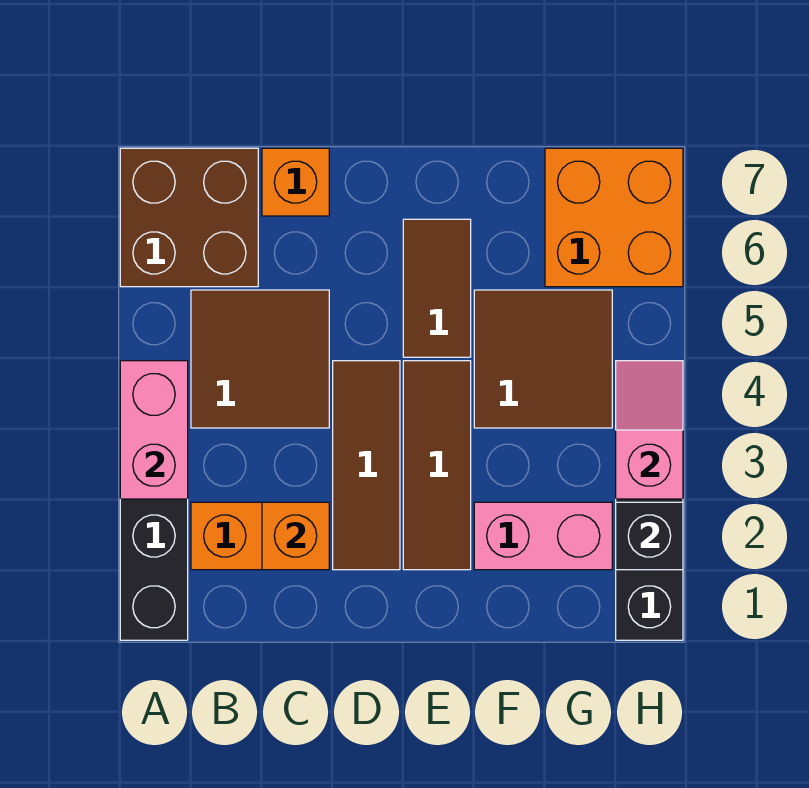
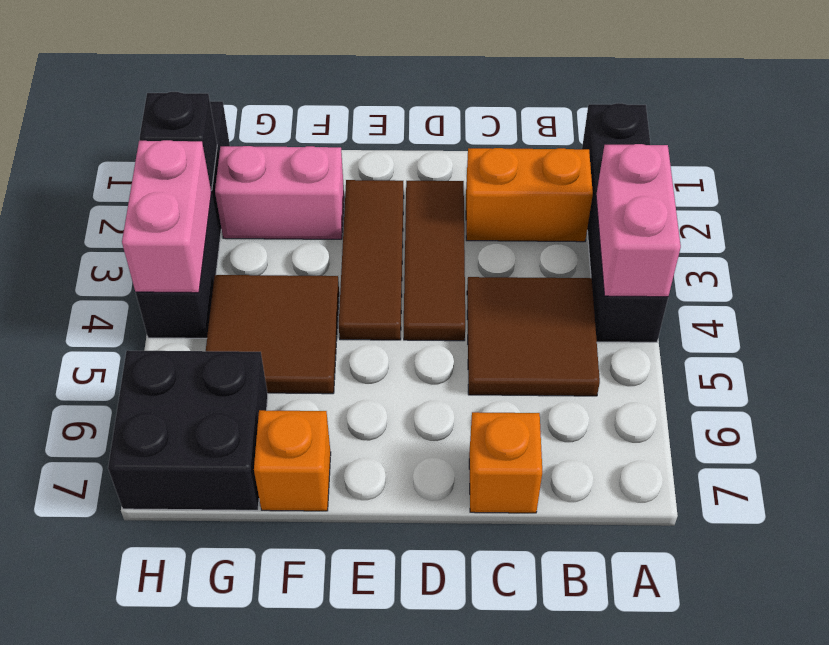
brown 2x2 brick [120,148,258,287] -> none
orange 1x1 brick [262,502,329,570] -> orange 1x1 brick moved to [254,410,331,511]
brown 1x2 tile [403,219,471,357] -> none
orange 2x2 brick [545,148,683,287] -> black 2x2 brick [108,350,268,510]
pink 1x2 slope [616,361,683,499] -> pink 1x2 brick [122,140,211,293]

